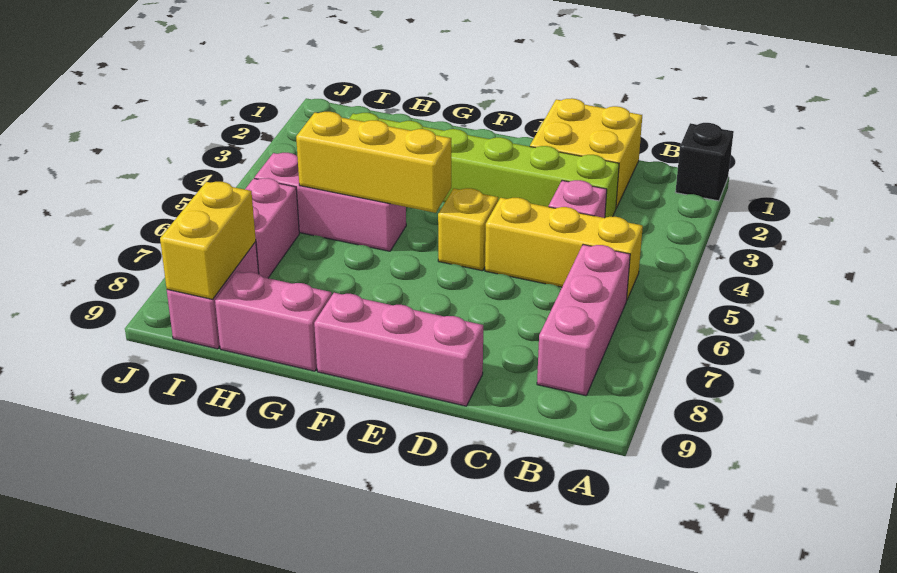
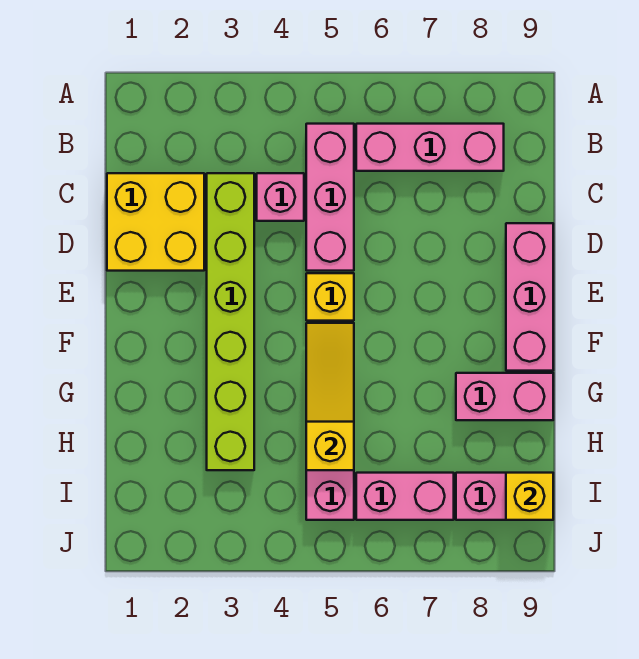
black 1x1 brick [676,123,734,201] -> none
yellow 1x3 brick [485,198,643,300] -> pink 1x3 brick [306,124,354,271]
yellow 1x3 brick [296,112,451,213] -> yellow 1x3 slope [306,323,354,470]
pink 1x2 brick [215,272,332,371] -> pink 1x2 brick turned to [456,373,553,420]
yellow 1x2 brick [160,182,256,299] -> yellow 1x1 brick [506,473,553,520]

